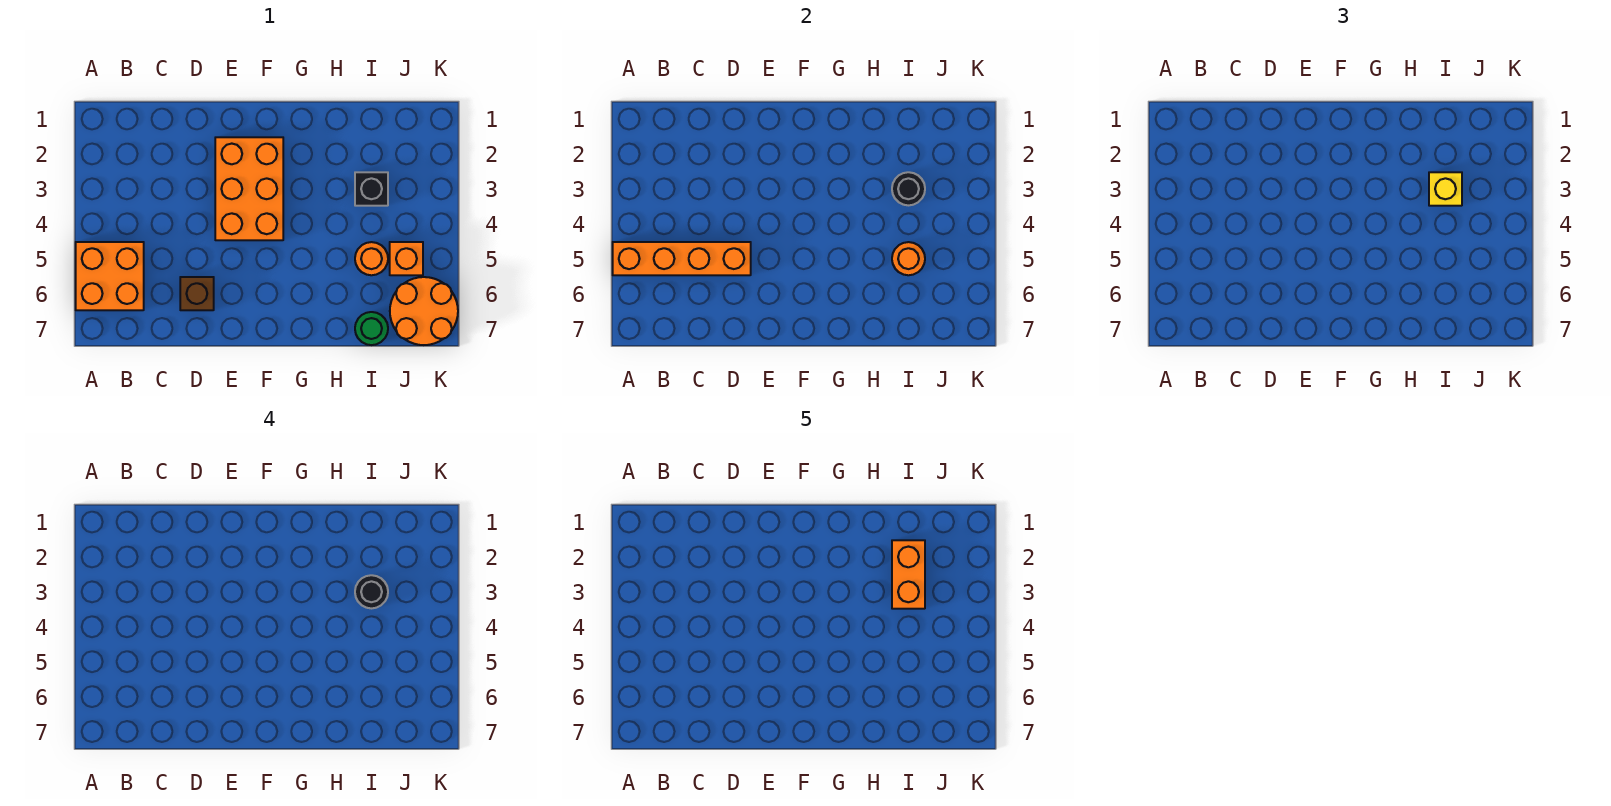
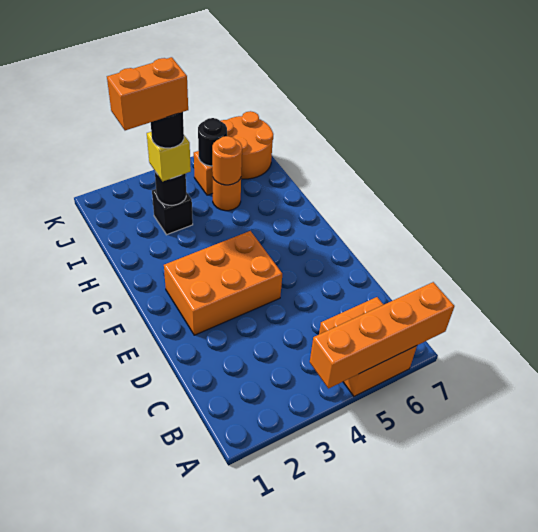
orange 1x4 brick [613,242,751,275] -> orange 1x4 brick turned to [310,282,454,388]
brown 1x1 brick [180,277,214,310] -> none
green 1x1 round brick [355,312,388,345] -> none
none -> black 1x1 round brick [198,118,227,166]

